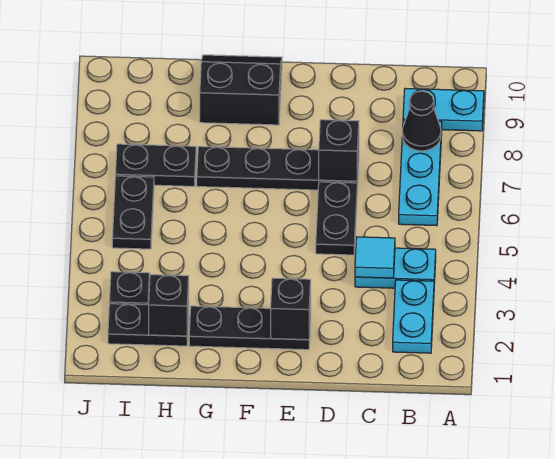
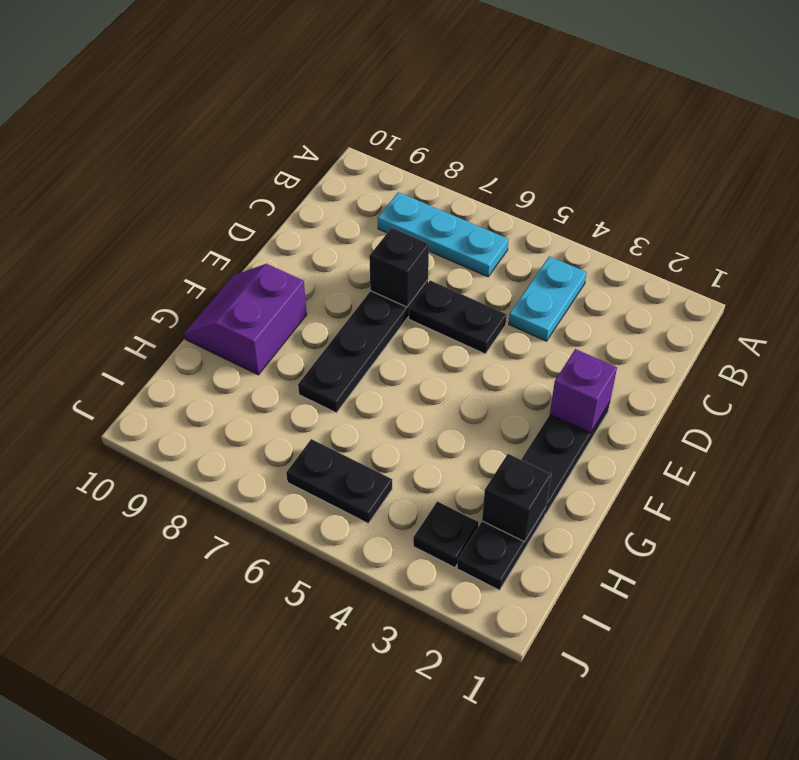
cyan 1x2 plate [403,88,484,131] -> none
cyan 1x2 plate [393,280,434,353] -> none
black 1x1 cone [402,91,441,151] -> none
cyan 1x1 tile [355,237,395,278] -> none
black 1x1 brick [271,278,311,340] -> purple 1x1 brick [550,349,617,433]
black 2x2 slope [200,55,282,125] -> purple 2x2 slope [184,264,307,375]
black 1x2 plate [115,144,196,186] -> none

